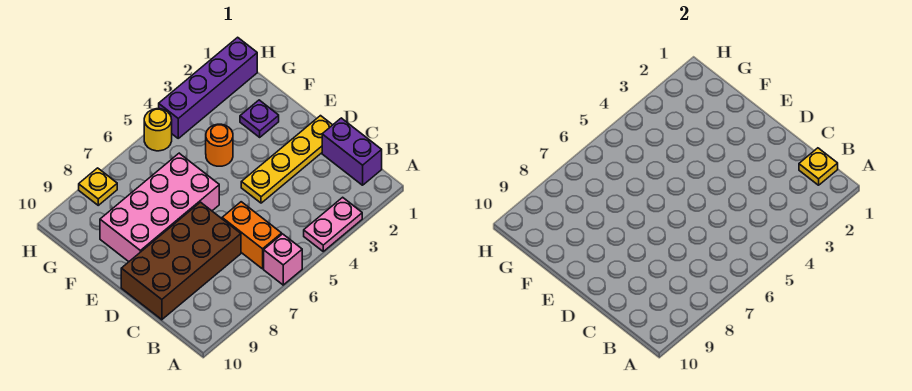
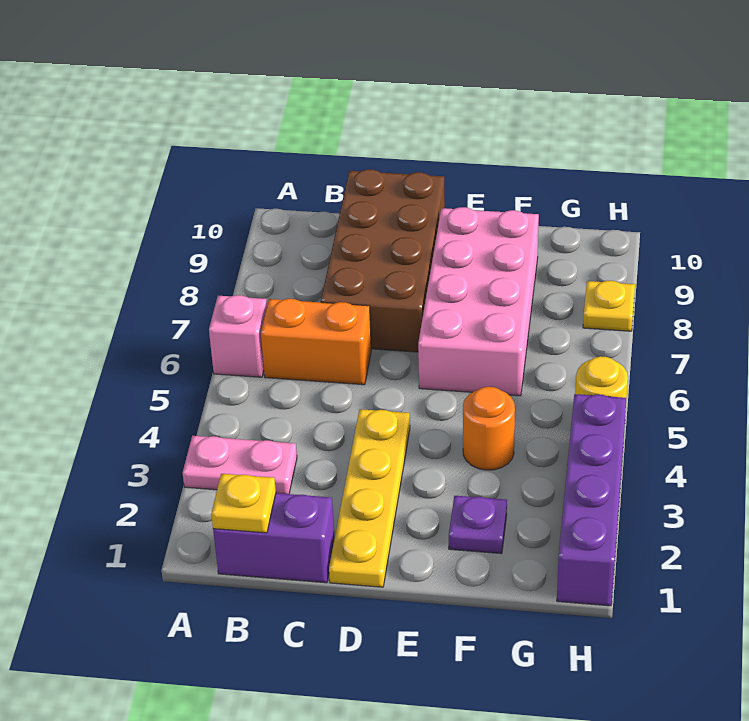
pink 1x2 plate [304,197,362,251] -> pink 1x2 plate turned to [183,436,297,494]

